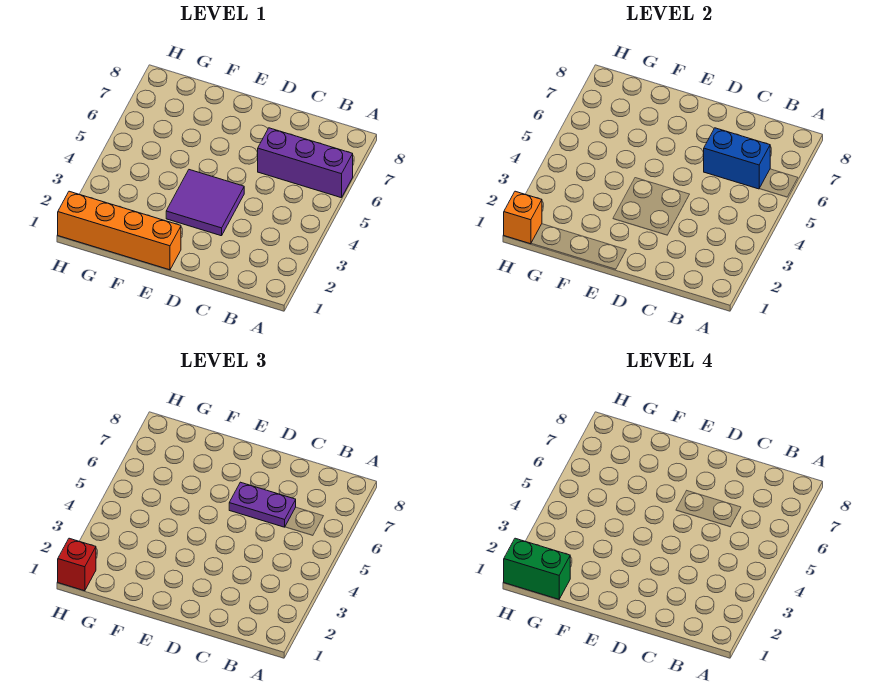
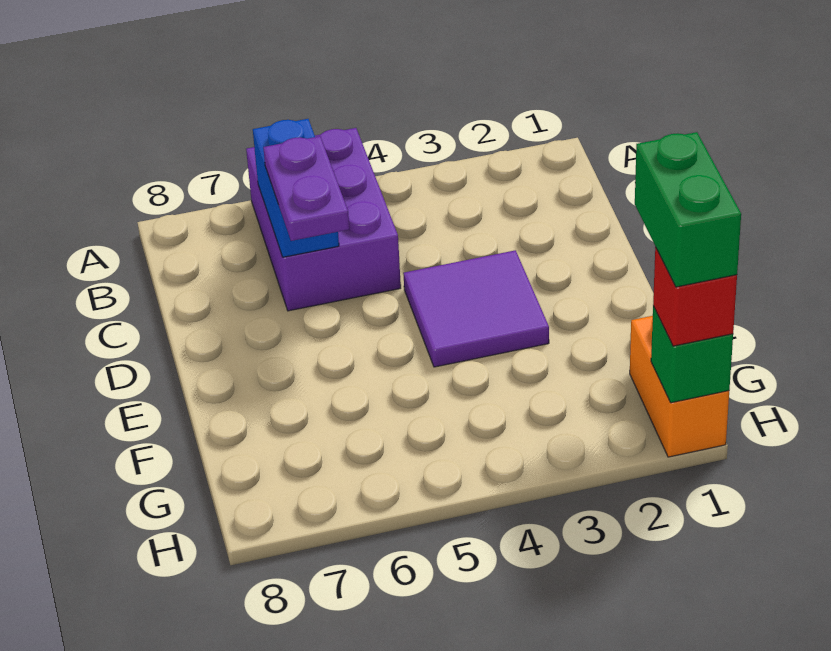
purple 1x3 brick [258,128,353,198] -> purple 2x3 brick [246,128,401,311]
orange 1x4 brick [58,191,181,270] -> orange 1x2 brick [630,316,729,457]
orange 1x1 brick [504,191,542,244] -> green 1x1 brick [651,306,733,403]

